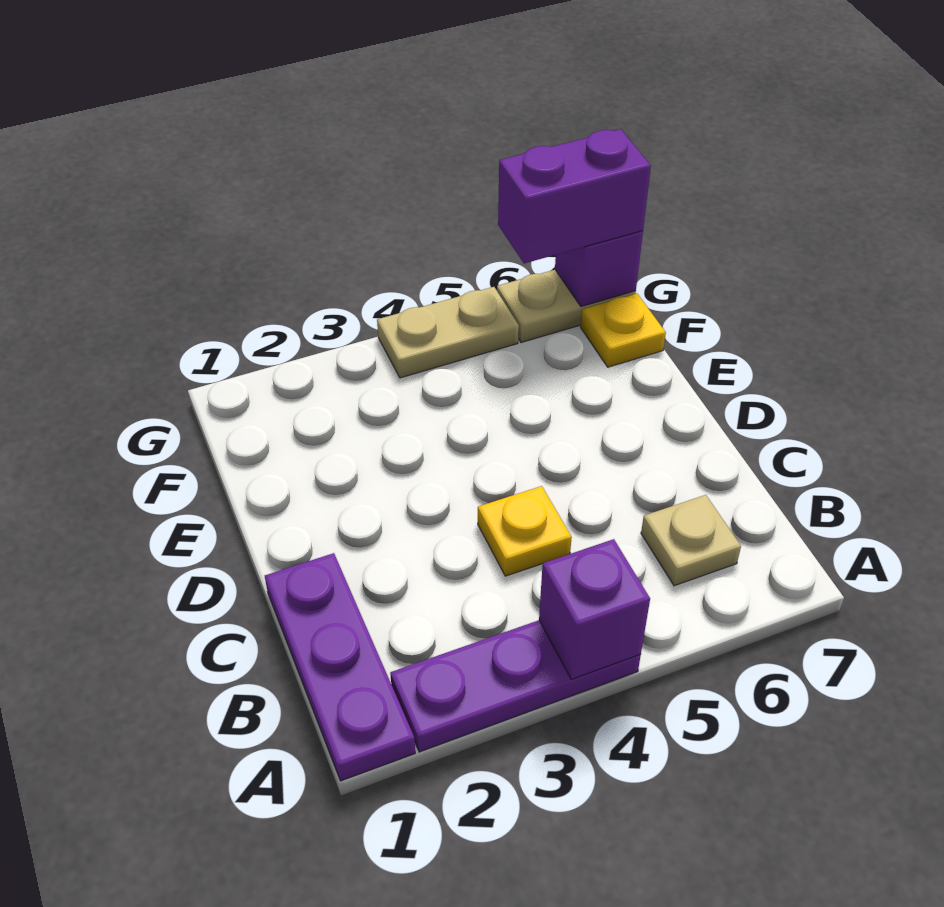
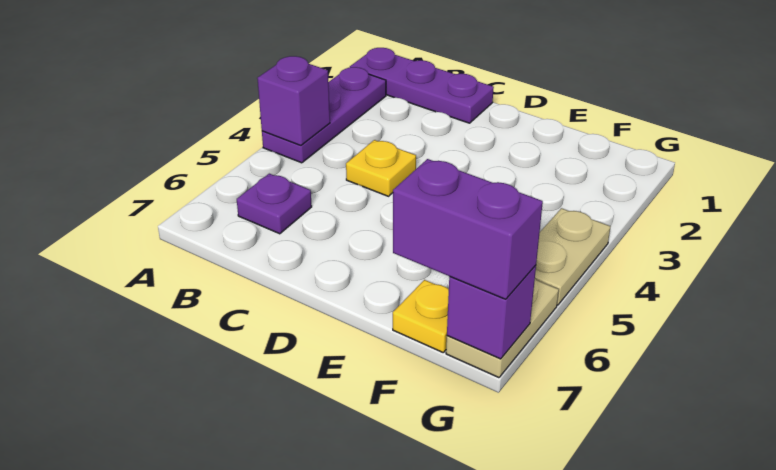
tan 1x1 plate [641,495,741,586] -> purple 1x1 plate [237,174,312,234]
purple 1x2 brick [498,129,651,263] -> purple 1x2 brick turned to [393,159,543,299]

